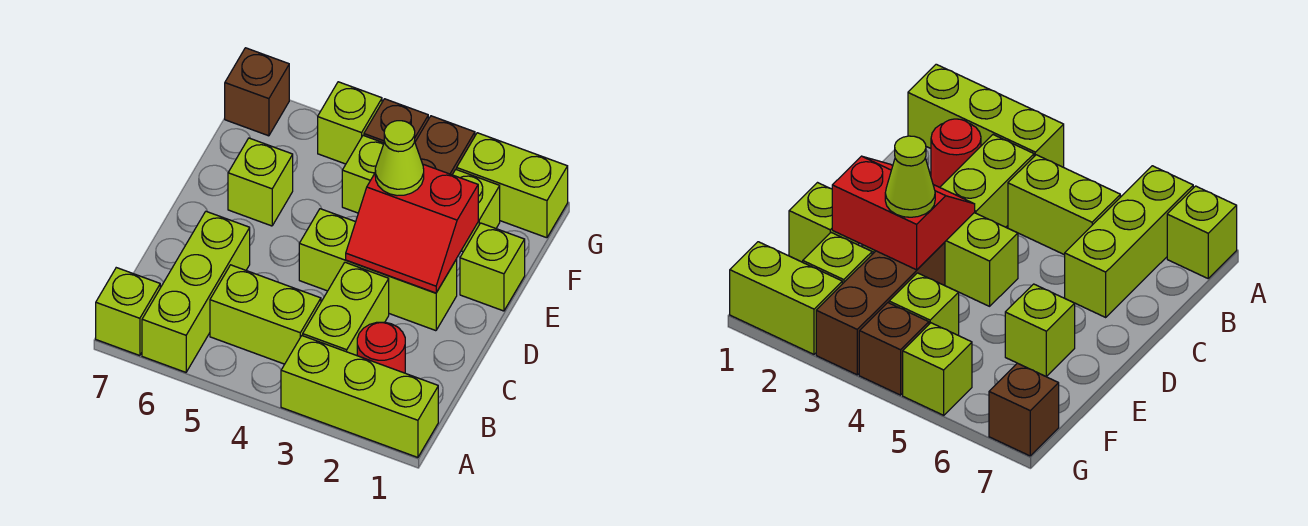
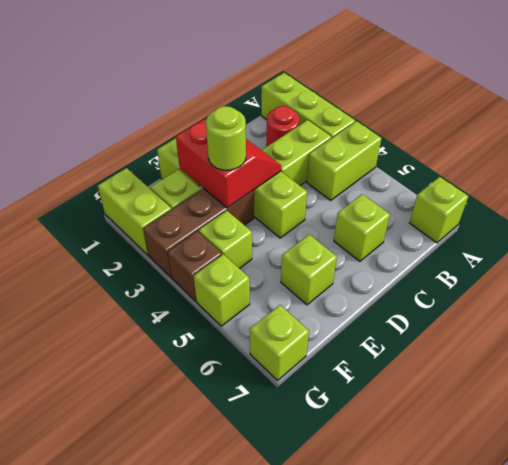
lime 1x3 brick [142,211,250,372] -> lime 1x1 brick [334,194,390,261]
lime 1x2 brick [210,265,321,364] -> lime 1x2 brick turned to [307,121,381,200]
lime 1x1 cone [375,121,424,196] -> lime 1x1 round brick [206,106,246,170]
brown 1x1 brick [225,48,289,136] -> lime 1x1 brick [250,305,309,380]

